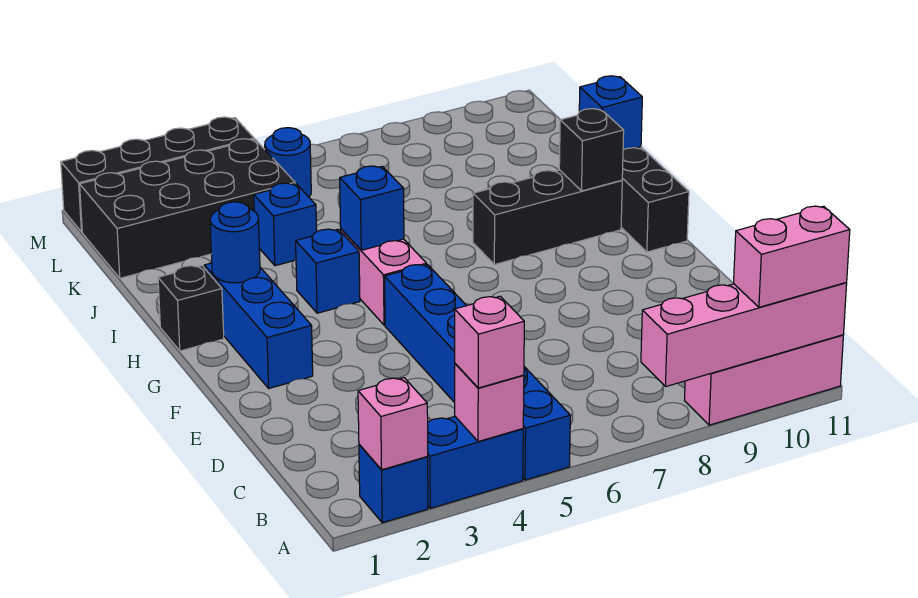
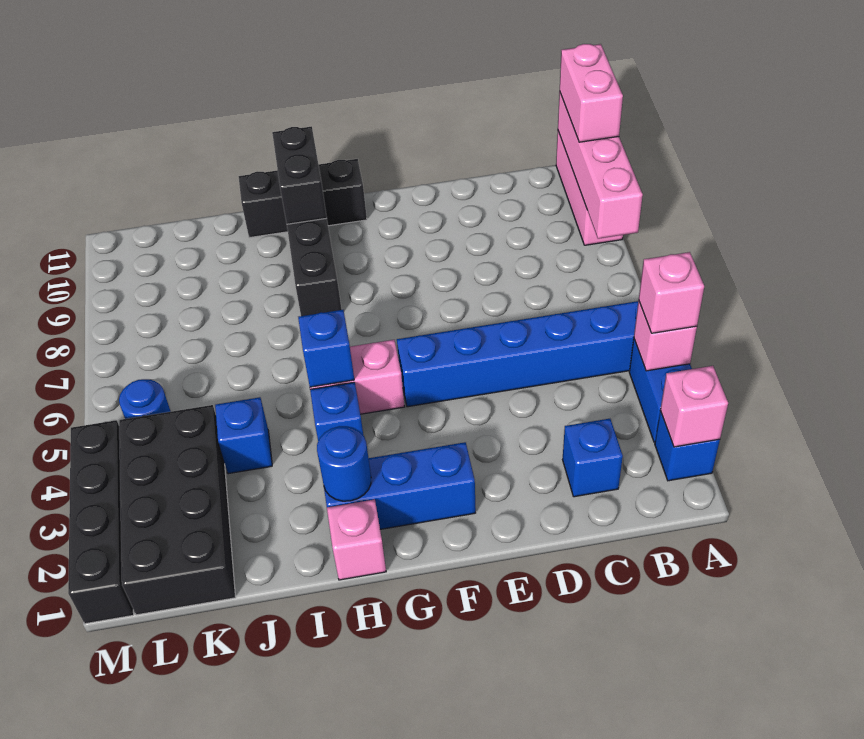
black 1x1 brick [158,266,224,351] -> pink 1x1 brick [327,499,386,580]
black 1x1 brick [559,109,624,191] -> black 1x2 brick [272,126,327,224]
blue 1x1 brick [579,76,642,150] -> blue 1x1 brick moved to [563,419,623,497]

